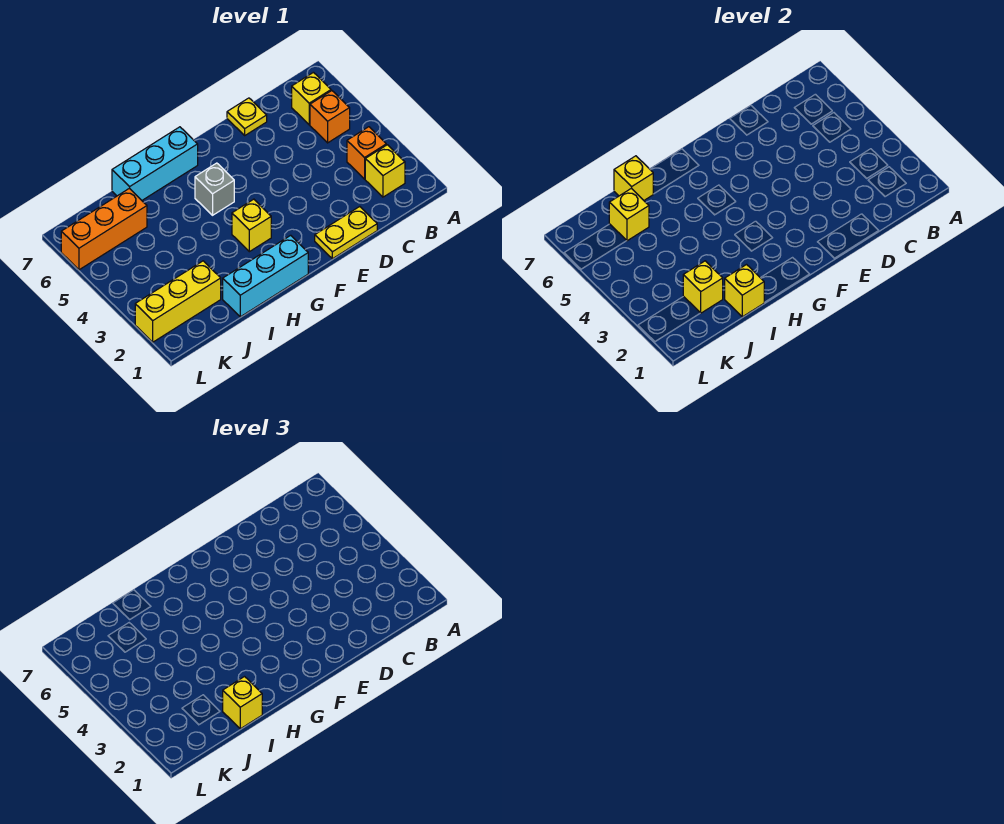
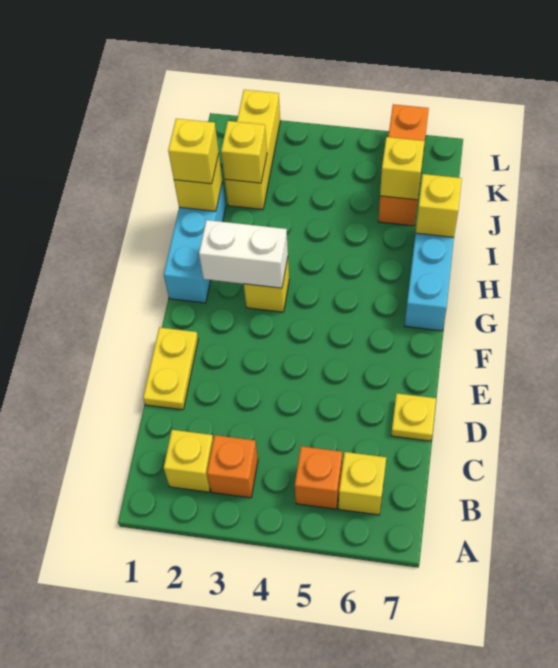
none -> white 1x2 brick [199,220,288,288]
grey 1x1 brick [195,163,234,215] -> none

